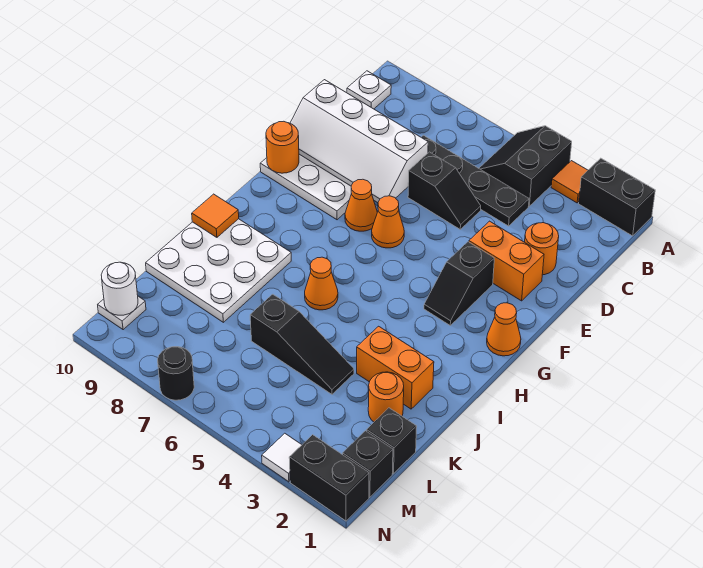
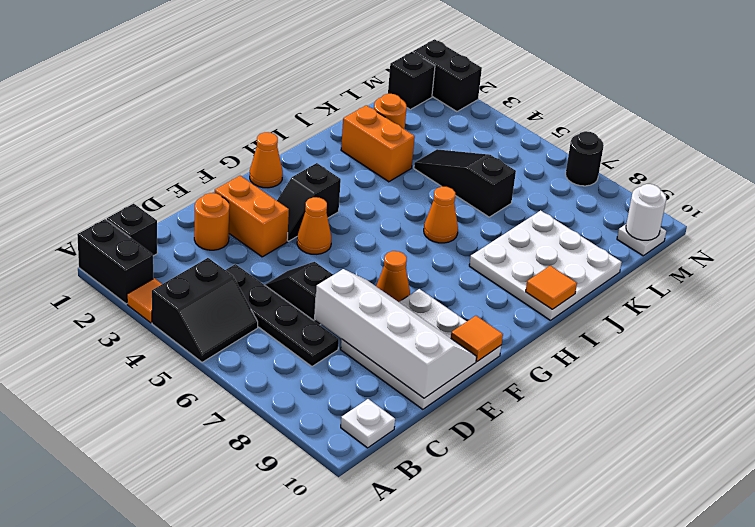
black 1x2 slope [424,242,494,325] -> black 1x2 slope turned to [277,163,341,241]
orange 1x1 cone [372,196,404,248] -> orange 1x1 cone moved to [297,197,331,254]
orange 1x1 round brick [266,121,299,173] -> orange 1x1 tile [451,316,503,362]
black 1x1 brick [366,408,417,474] -> black 1x1 brick moved to [107,204,157,256]
white 1x1 tile [262,433,302,482] -> none

